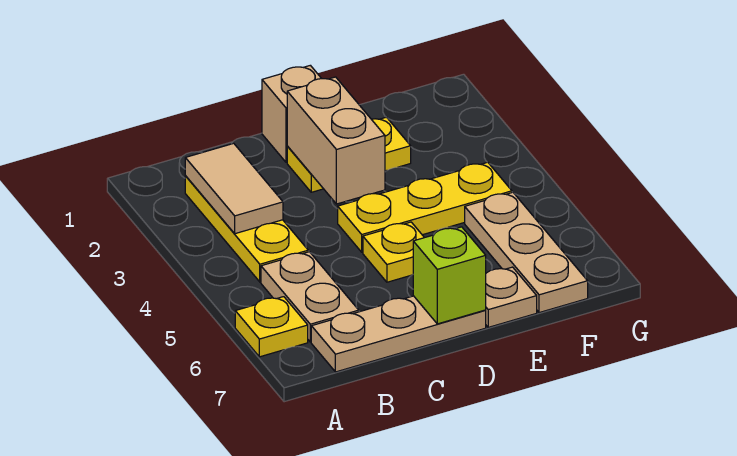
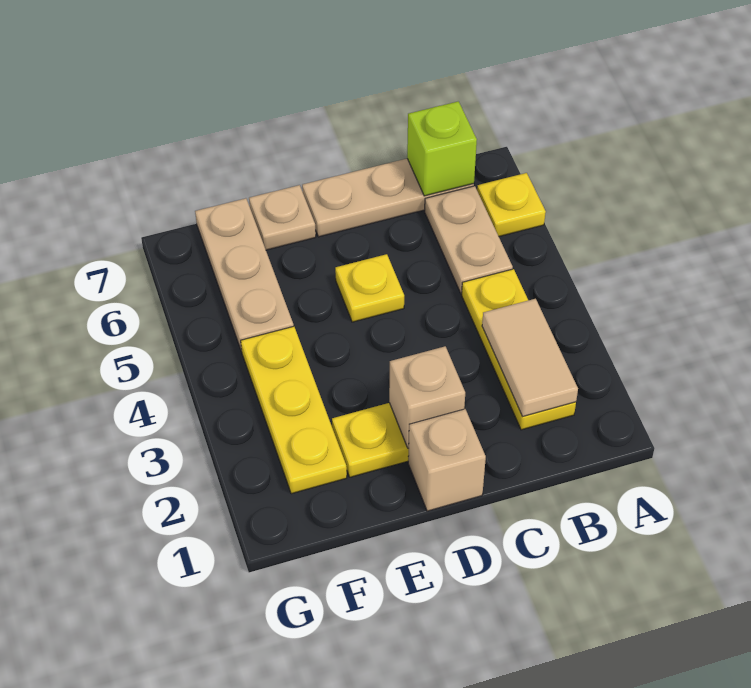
tan 1x2 brick [287,77,385,204] -> tan 1x1 brick [389,346,465,448]
yellow 1x3 plate [338,162,512,252] -> yellow 1x3 plate turned to [241,326,347,494]
lime 1x1 brick [413,227,486,324] -> lime 1x1 brick moved to [407,101,477,196]

